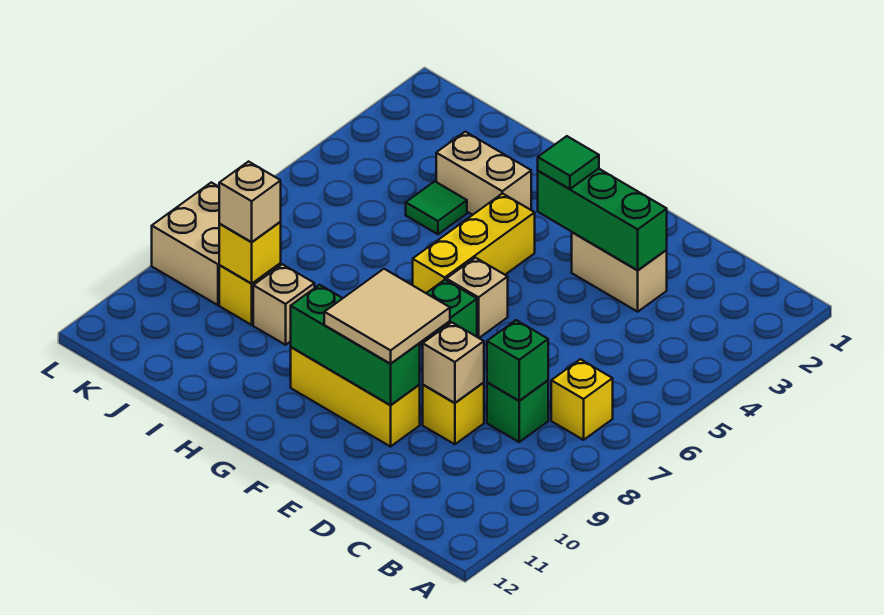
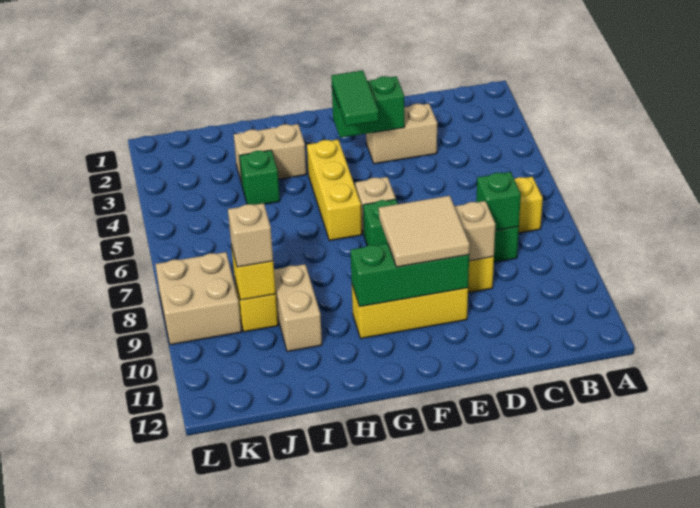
green 1x3 brick [538,169,667,270] -> green 1x2 brick [332,76,405,138]
green 1x1 tile [538,136,599,189] -> green 1x2 tile [331,70,379,126]
green 1x1 tile [406,181,467,234] -> green 1x1 brick [239,150,280,205]
tan 1x1 brick [253,264,315,345] -> tan 1x2 brick [274,264,322,351]

